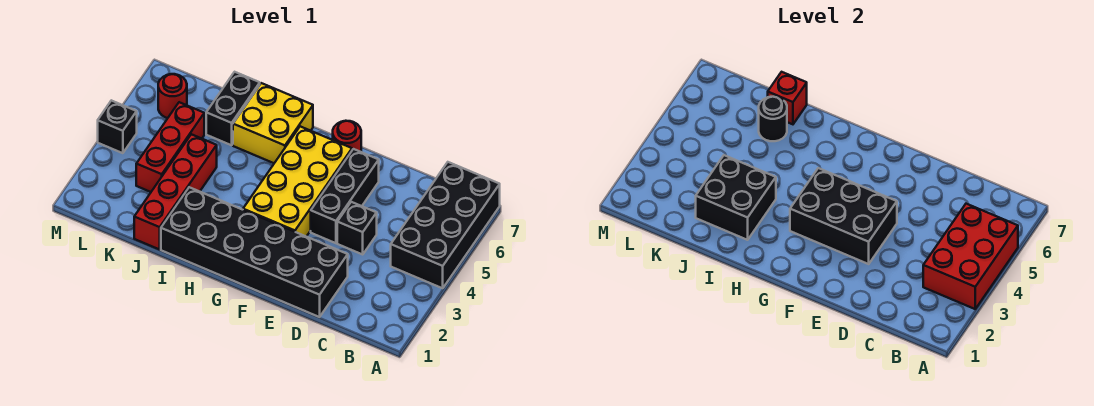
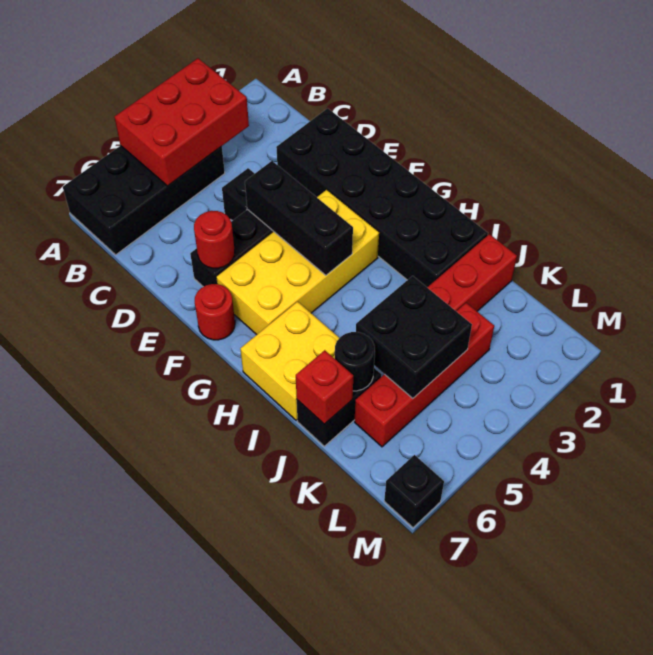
black 2x3 brick [790,168,897,264] -> black 1x3 brick [245,161,353,275]
black 2x2 brick [696,155,776,240] -> black 2x2 brick moved to [356,276,472,398]
red 1x3 brick [136,102,204,192] -> red 1x4 brick [355,303,494,447]
red 1x1 round brick [158,74,187,118] -> red 1x1 round brick moved to [194,211,235,268]
black 1x1 brick [98,100,137,153] -> black 1x1 brick moved to [384,455,444,528]

